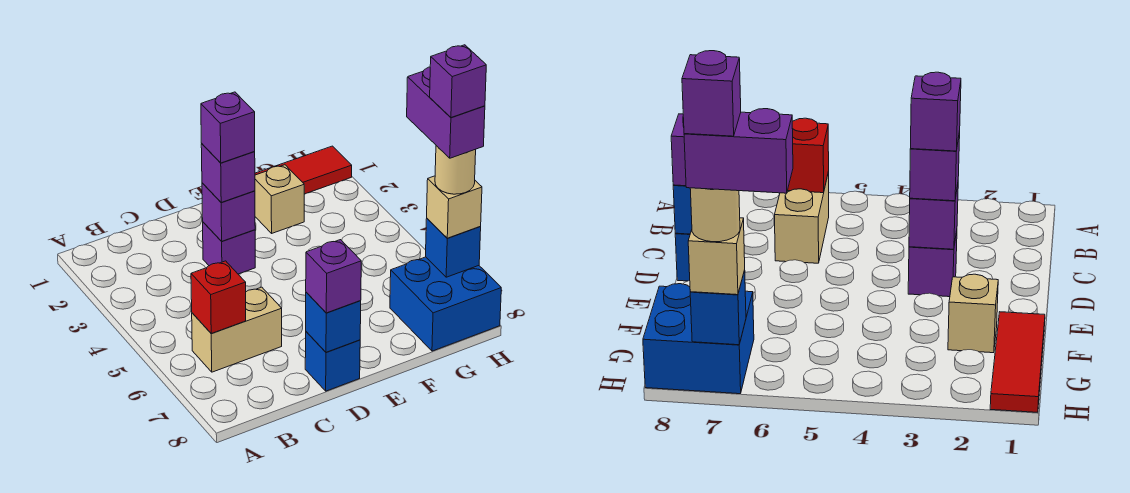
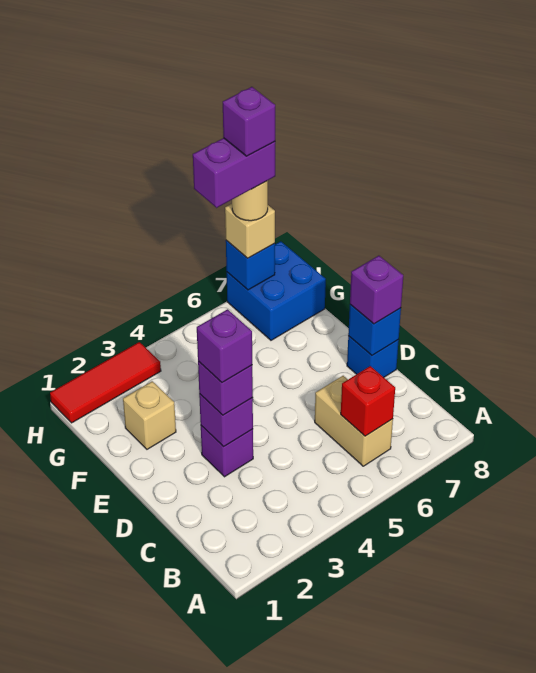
red 1x3 tile [255,146,352,194] -> red 1x3 tile turned to [50,342,161,423]

